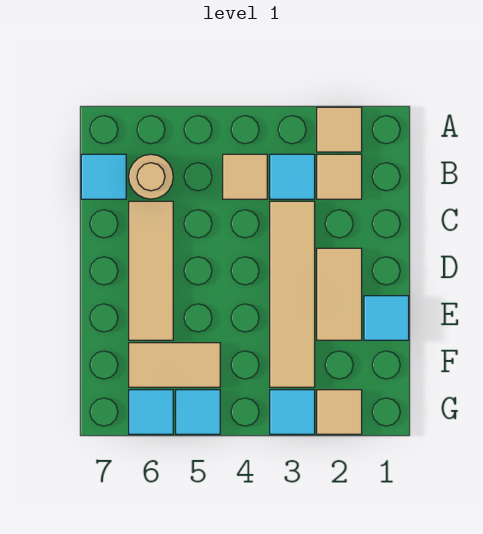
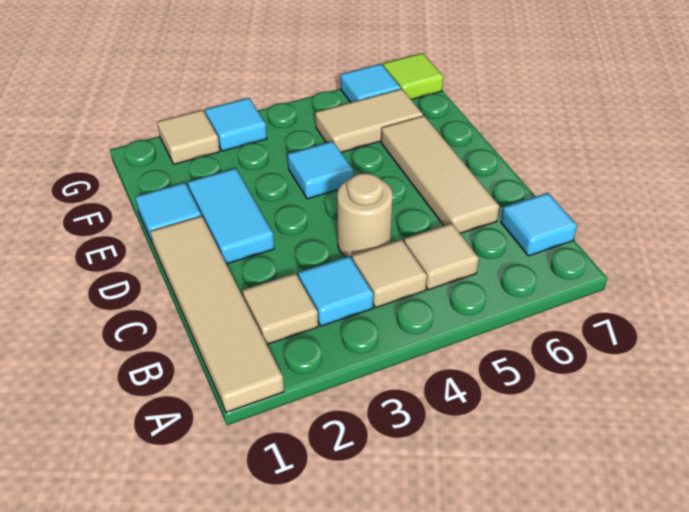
tan 1x1 tile [317,107,362,152] -> tan 1x1 tile moved to [404,223,479,290]
tan 1x1 round brick [129,154,173,199] -> tan 1x1 round brick moved to [337,173,393,259]
tan 1x4 tile [270,201,315,387] -> tan 1x4 tile moved to [151,216,284,413]
tan 1x2 tile [317,248,362,340] -> cyan 1x2 tile [188,168,274,264]
cyan 1x1 tile [176,390,220,434] -> cyan 1x1 tile moved to [288,141,353,199]
none -> lime 1x1 tile [383,53,443,100]

